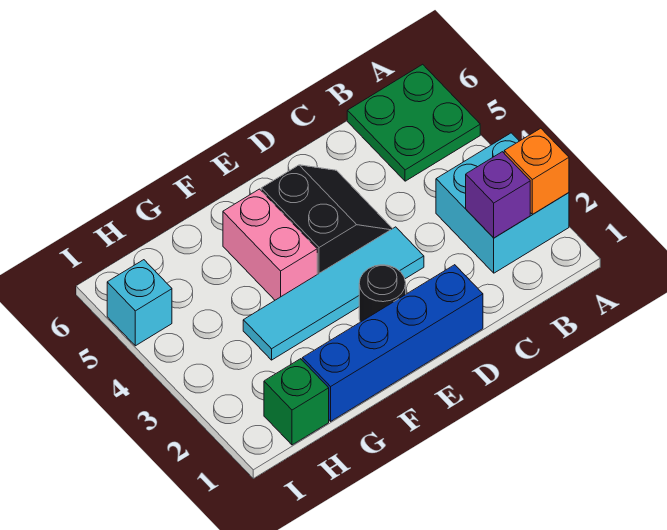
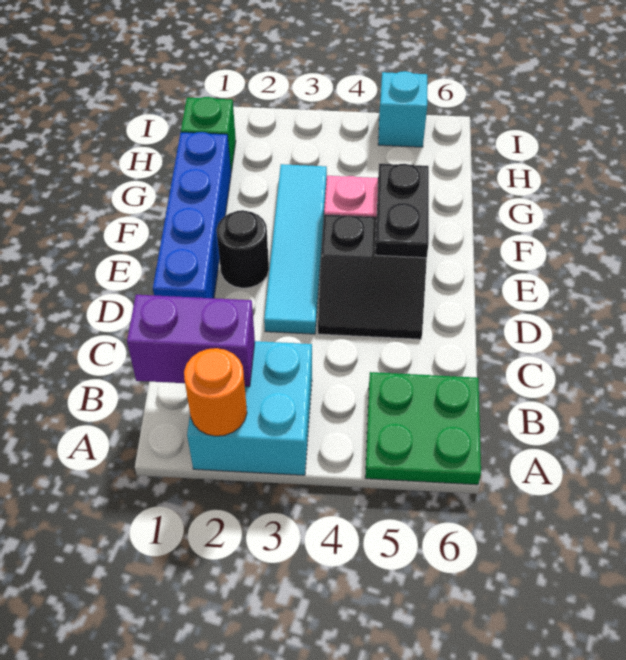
orange 1x1 brick [504,128,569,214] -> orange 1x1 round brick [184,348,247,436]
purple 1x1 brick [466,152,530,238] -> purple 1x2 brick [127,295,255,387]
none -> black 1x2 plate [375,164,429,258]

